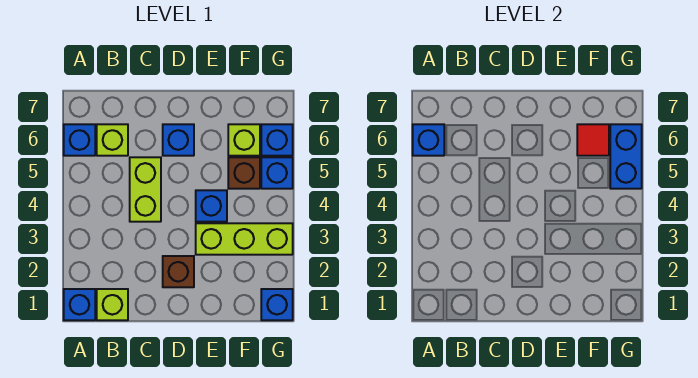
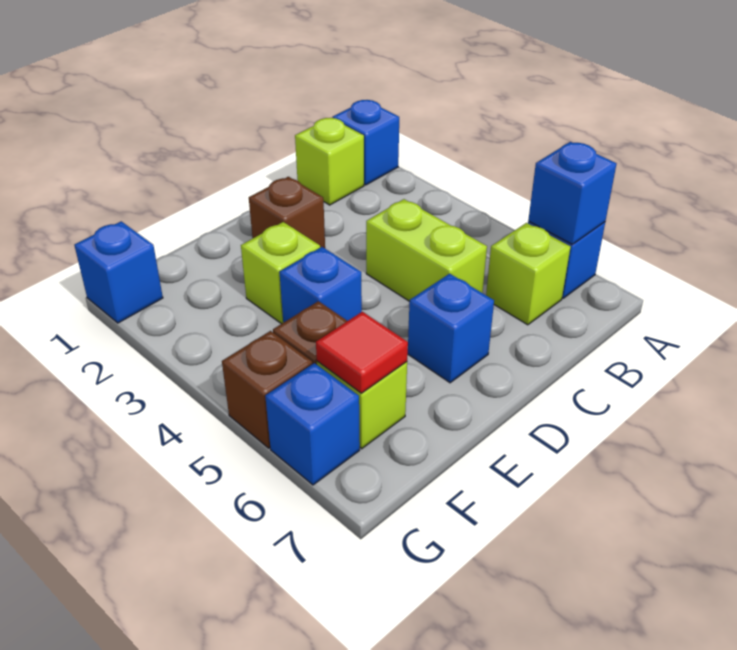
lime 1x3 brick [196,223,293,255] -> lime 1x1 brick [241,222,320,324]
blue 1x1 brick [261,157,293,189] -> brown 1x1 brick [222,331,312,448]
blue 1x2 brick [610,124,642,189] -> none

